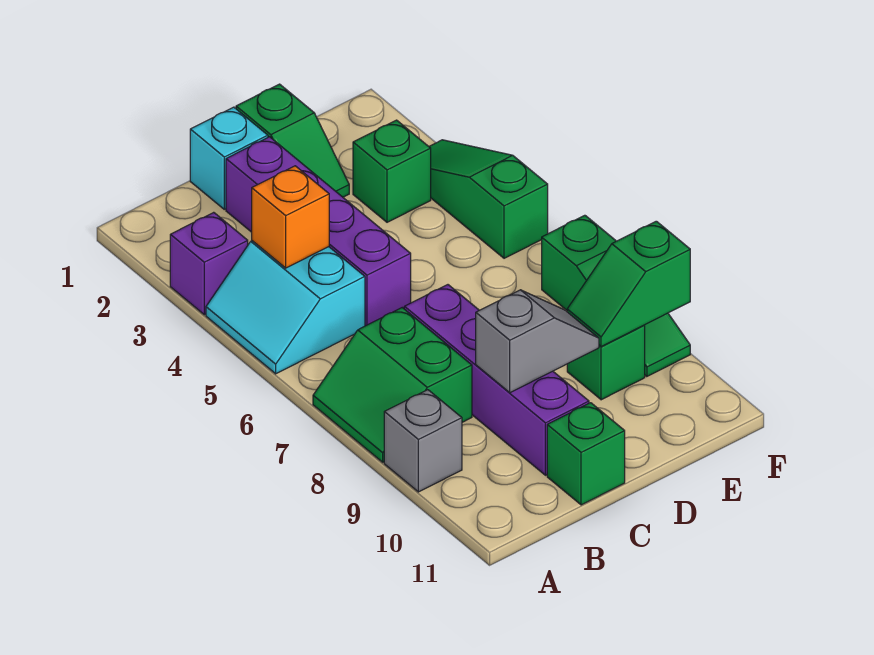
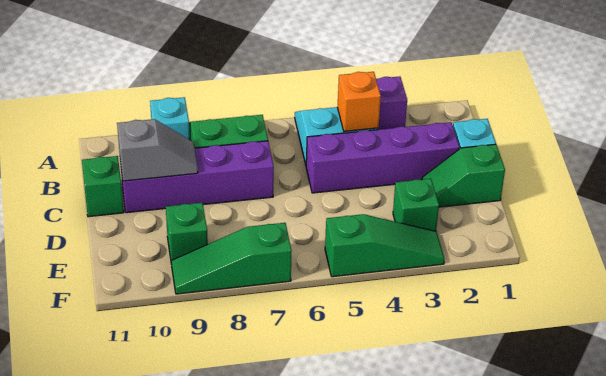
grey 1x1 brick [384,390,462,492] -> cyan 1x1 brick [150,97,190,140]
grey 1x2 slope [476,290,599,393] -> grey 1x2 slope turned to [117,119,198,181]
green 1x2 slope [567,221,690,347] -> none

